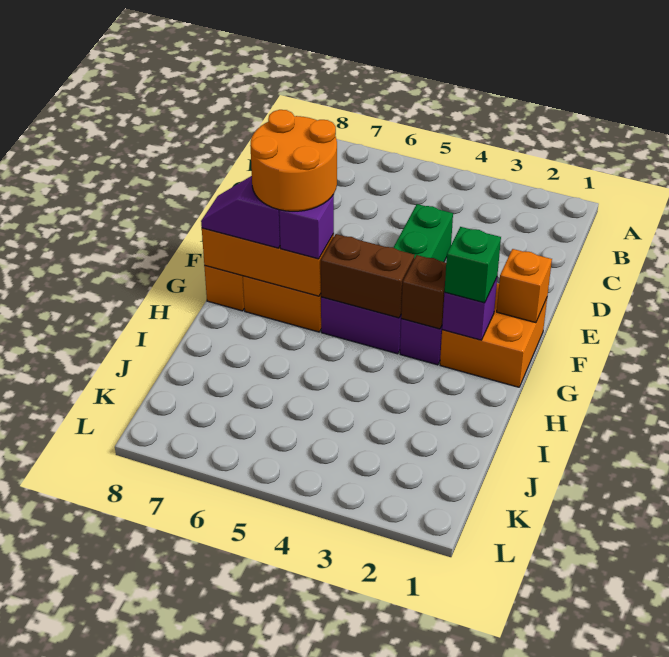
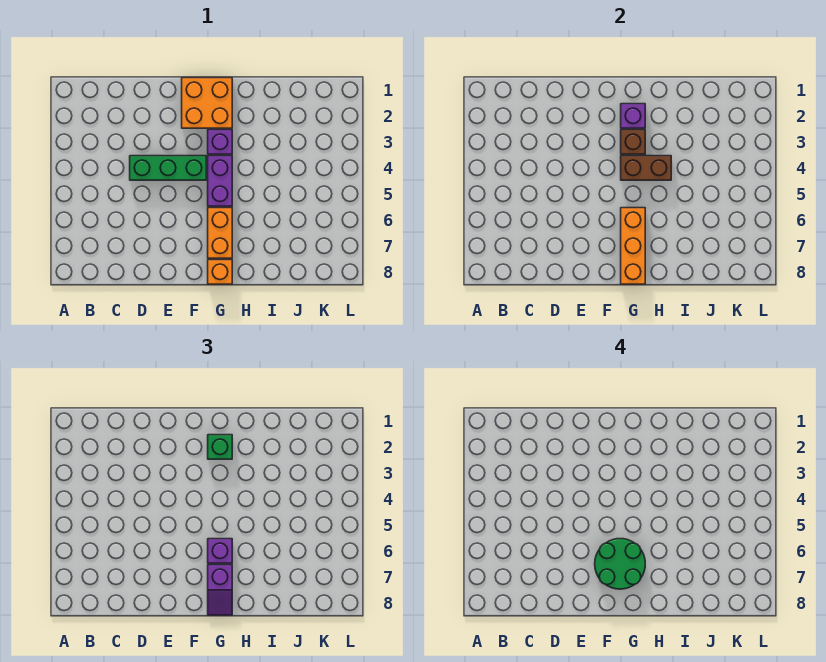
orange 1x1 brick [497,249,552,323] -> none
orange 2x2 round brick [250,110,337,211] -> green 2x2 round brick [595,539,645,589]
brown 1x2 brick [321,234,415,318] -> brown 1x2 brick turned to [621,156,671,180]

